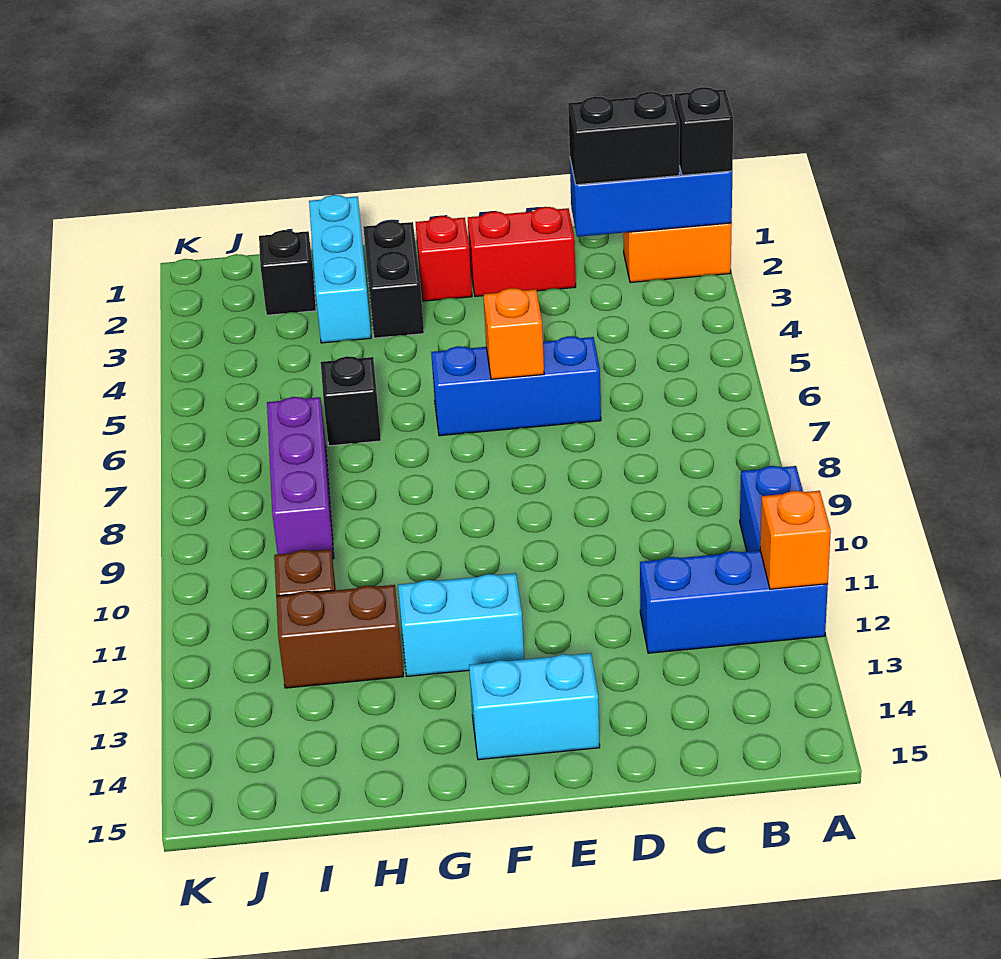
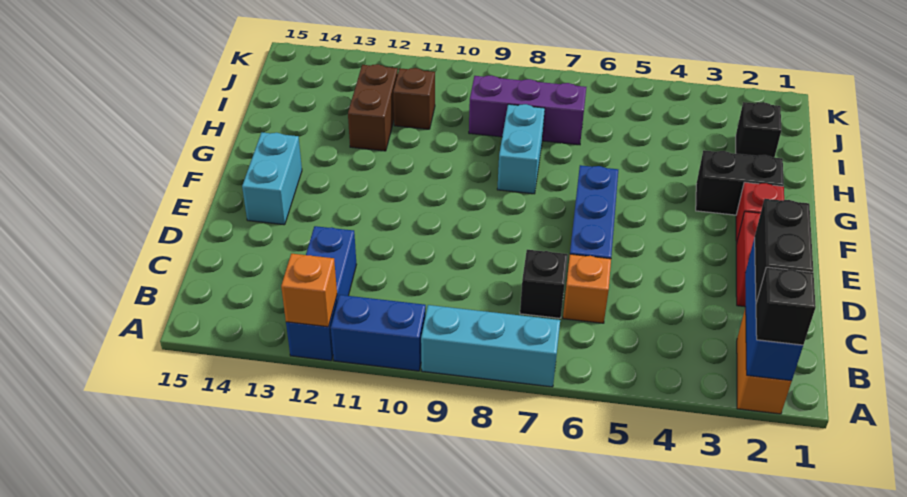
orange 1x1 brick [483,288,544,379] -> orange 1x1 brick moved to [563,254,611,323]
cyan 1x2 brick [398,573,524,676] -> cyan 1x2 brick moved to [497,104,545,194]
cyan 1x3 brick [309,195,371,343] -> cyan 1x3 brick moved to [421,305,560,387]
black 1x1 brick [321,356,381,446] -> black 1x1 brick moved to [520,250,568,318]

